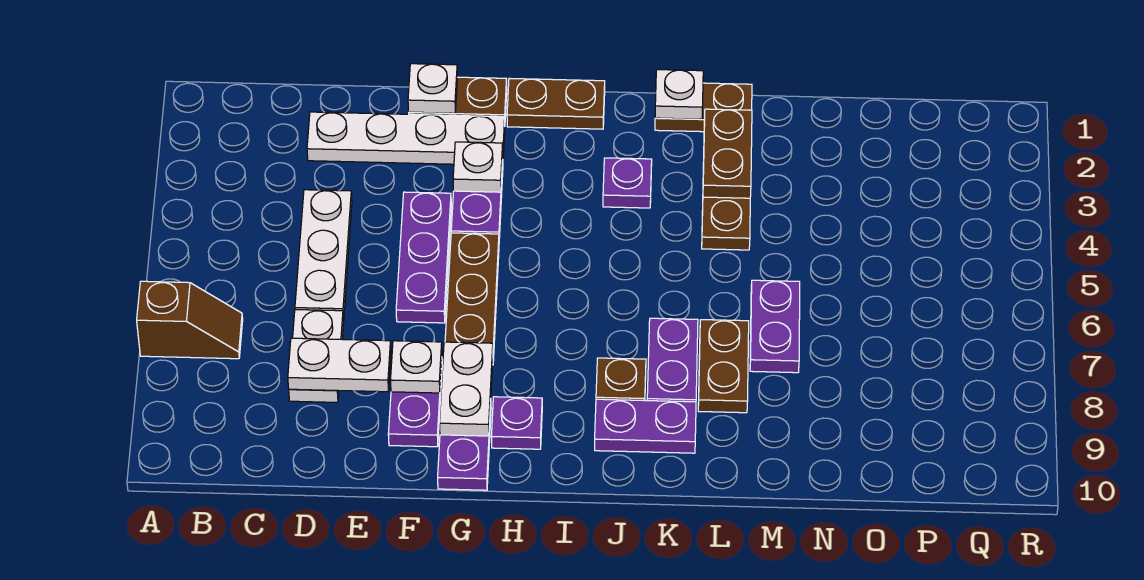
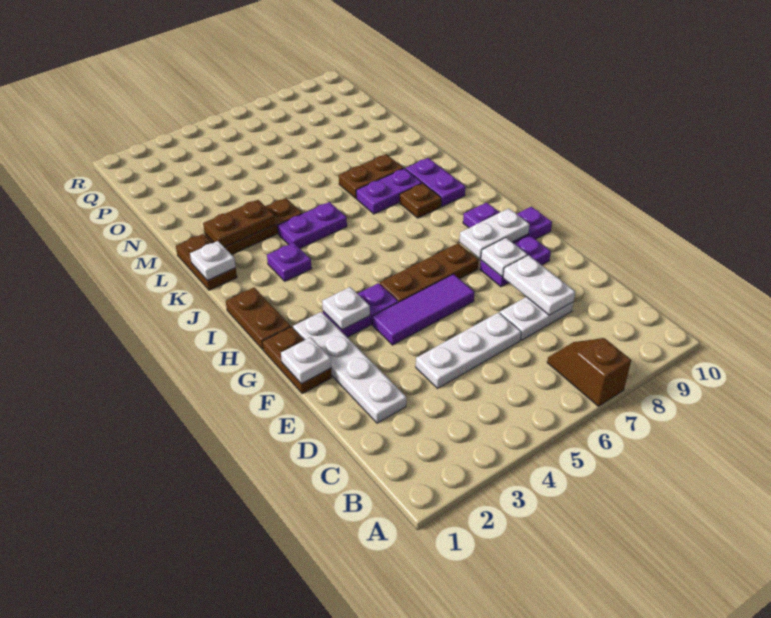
purple 1x3 plate [396,192,451,323] -> purple 1x3 tile [372,274,475,345]
purple 1x2 plate [750,280,800,373] -> purple 1x2 plate moved to [277,202,347,248]

